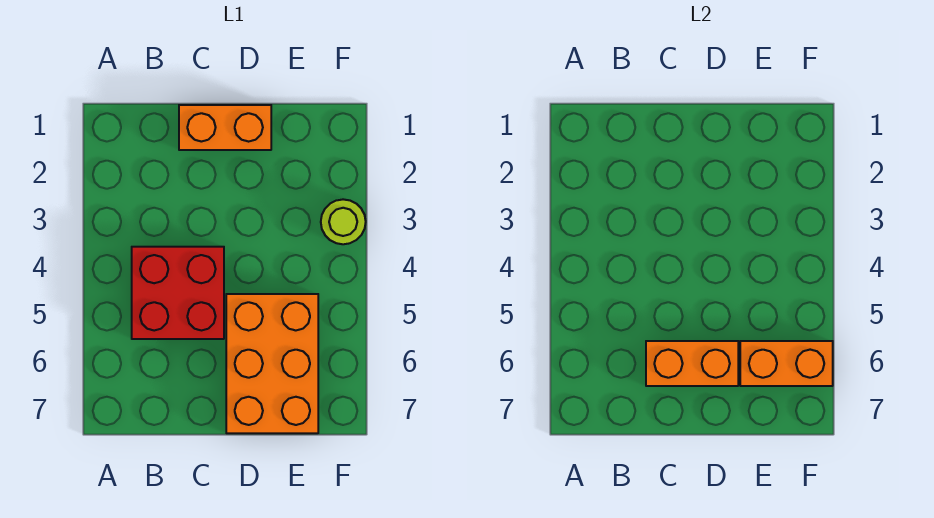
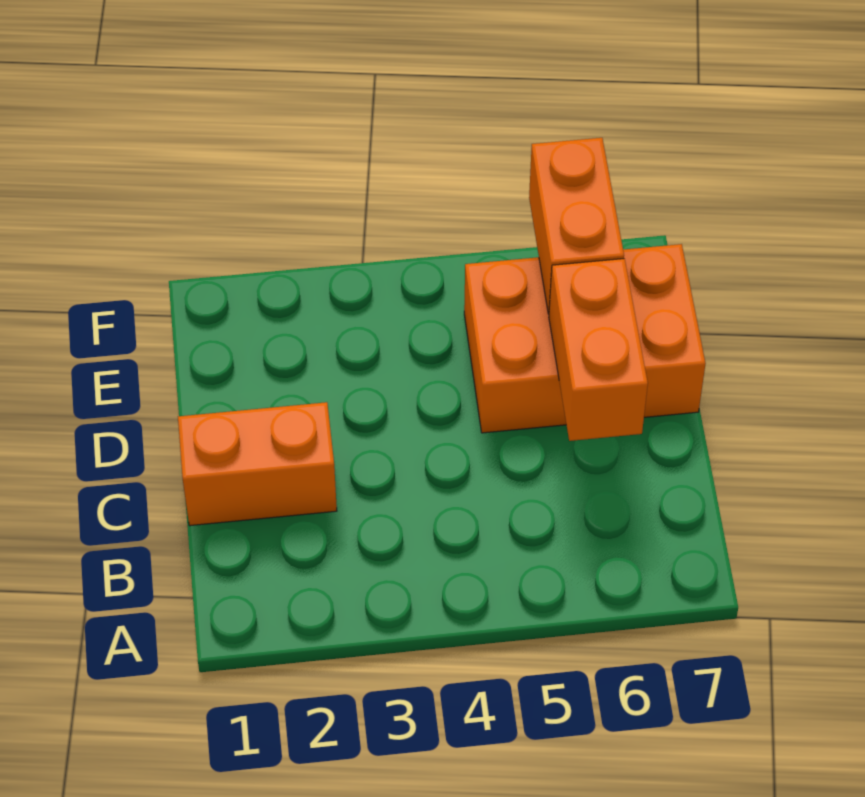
red 2x2 brick [132,247,224,339] -> none
orange 1x2 brick [179,105,271,150] -> orange 1x2 brick turned to [178,402,337,526]
lime 1x1 round brick [321,199,366,244] -> none

